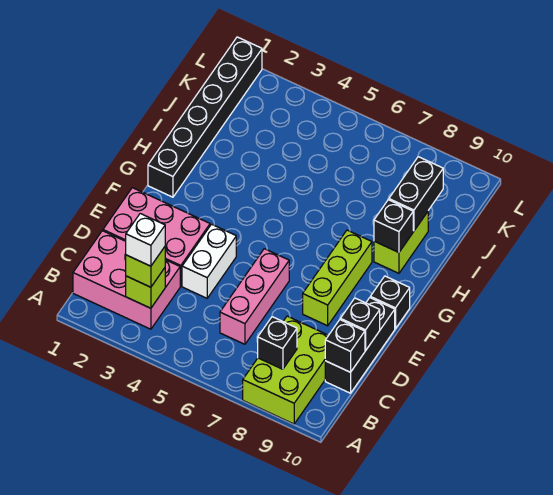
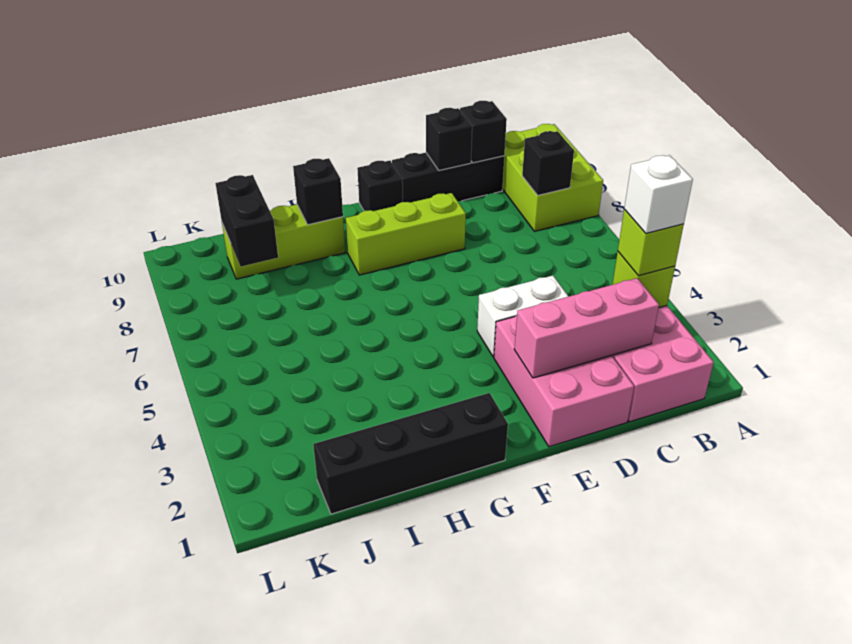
lime 2x3 brick [243,316,329,424] -> lime 2x3 brick turned to [503,124,603,231]
pink 1x3 brick [220,249,289,344] -> pink 1x3 brick moved to [514,278,659,378]
black 1x6 brick [148,37,262,197] -> black 1x4 brick [313,393,508,514]
lime 1x2 brick [374,212,428,273] -> lime 1x3 brick [222,204,345,279]
black 1x2 brick [389,157,443,231] -> black 1x2 brick turned to [215,175,278,267]

